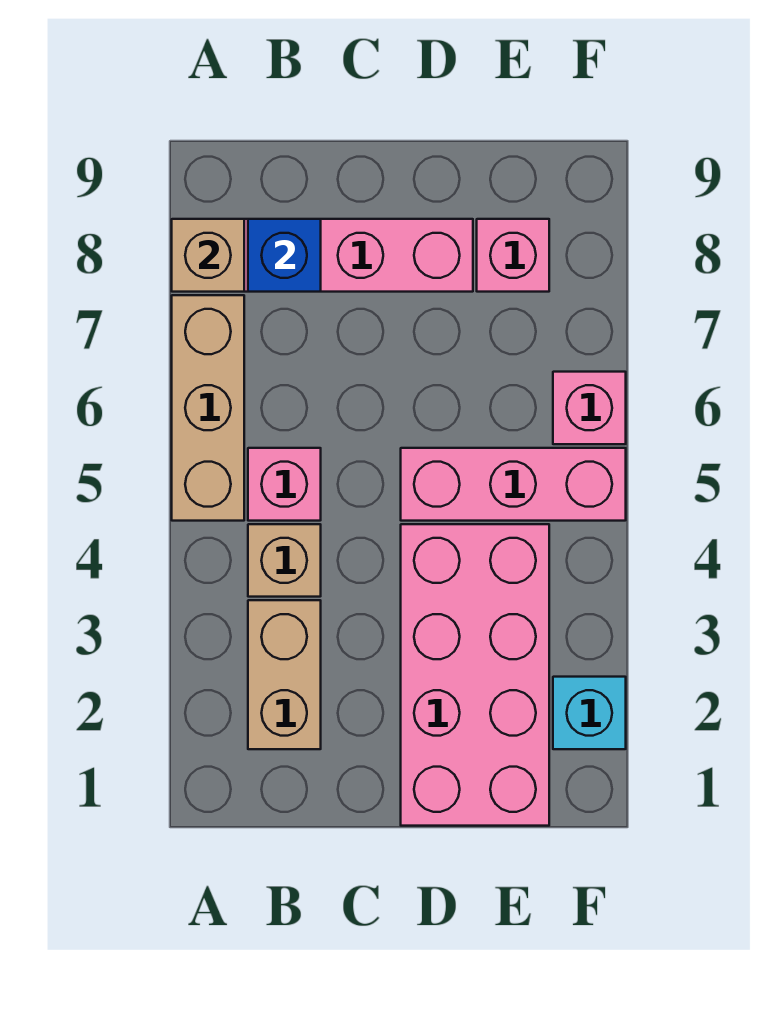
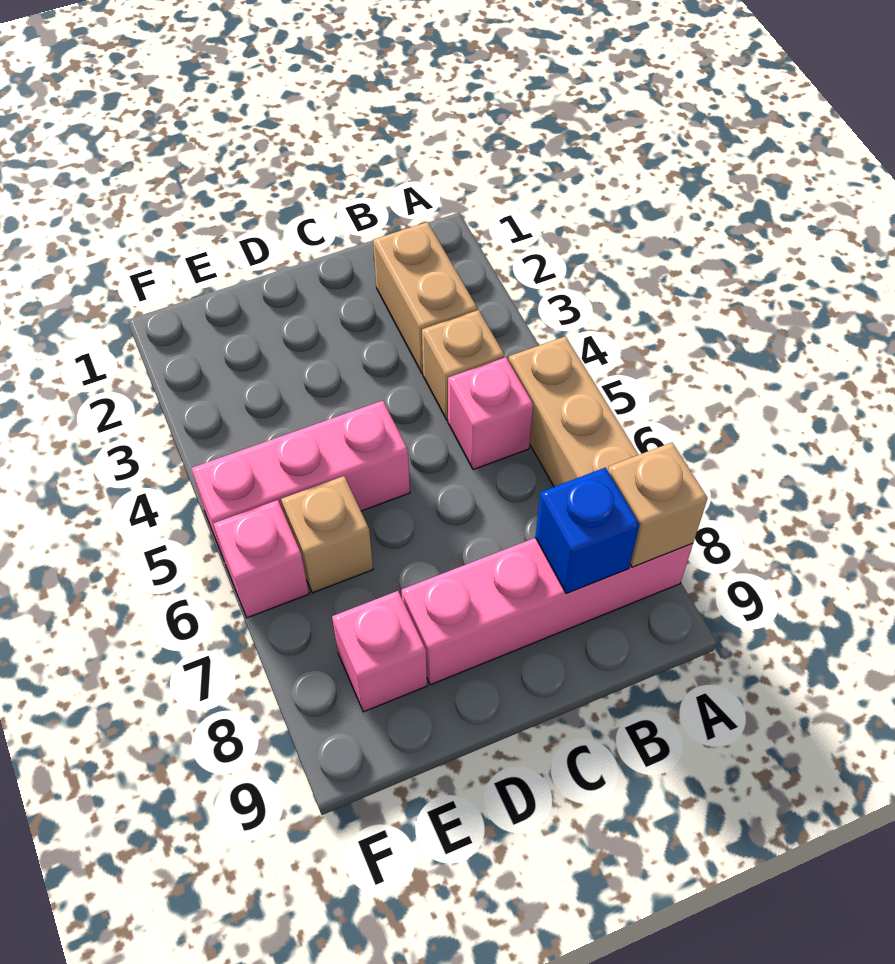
pink 2x4 brick [401,524,549,826] -> none
none -> tan 1x1 brick [281,476,373,593]
cyan 1x1 brick [553,677,626,749] -> none

